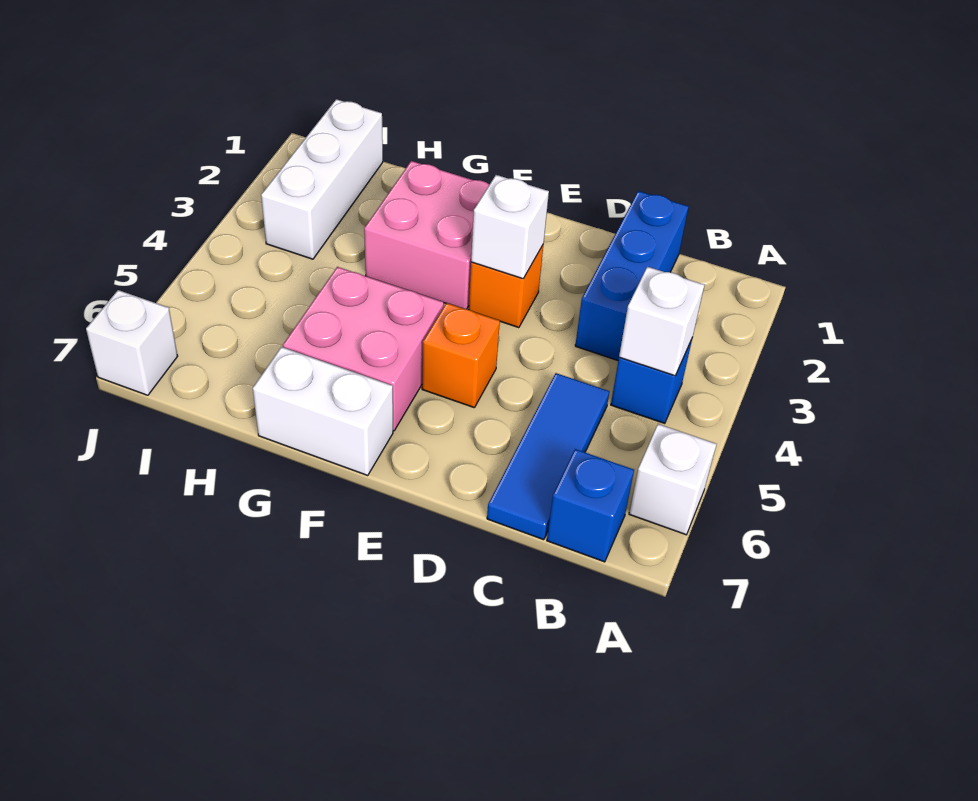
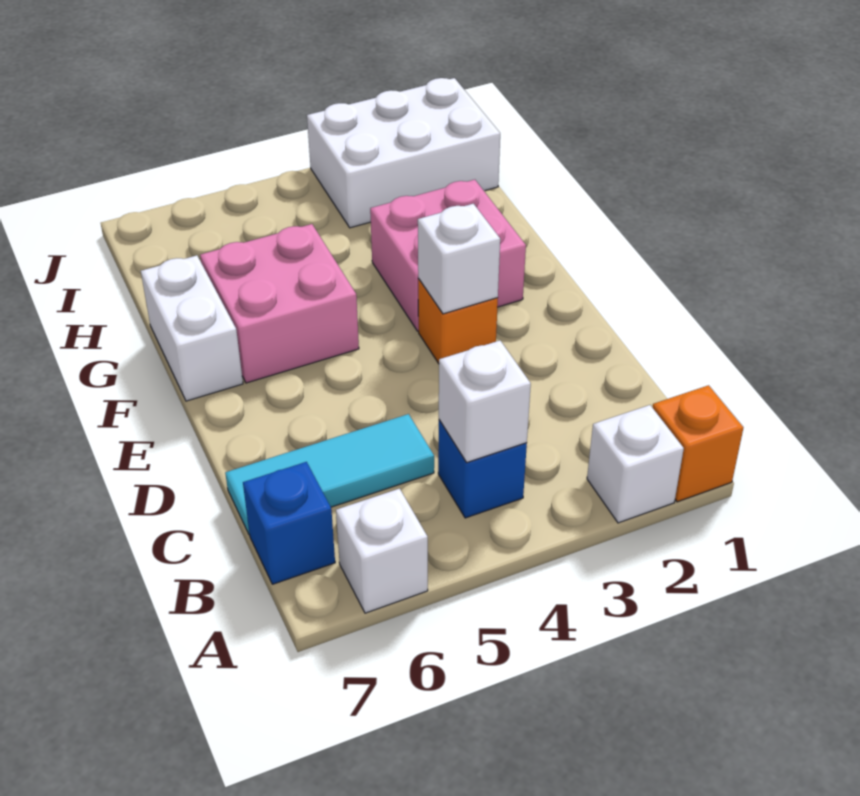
blue 1x3 brick [575,191,689,360] -> none
blue 1x3 tile [487,373,609,540] -> cyan 1x3 tile [225,414,434,534]
orange 1x1 brick [422,303,500,408] -> orange 1x1 brick moved to [653,385,743,502]
white 1x3 brick [261,99,383,259] -> white 2x3 brick [307,78,500,228]
white 1x1 brick [86,290,178,395] -> white 1x1 brick moved to [587,405,684,523]

